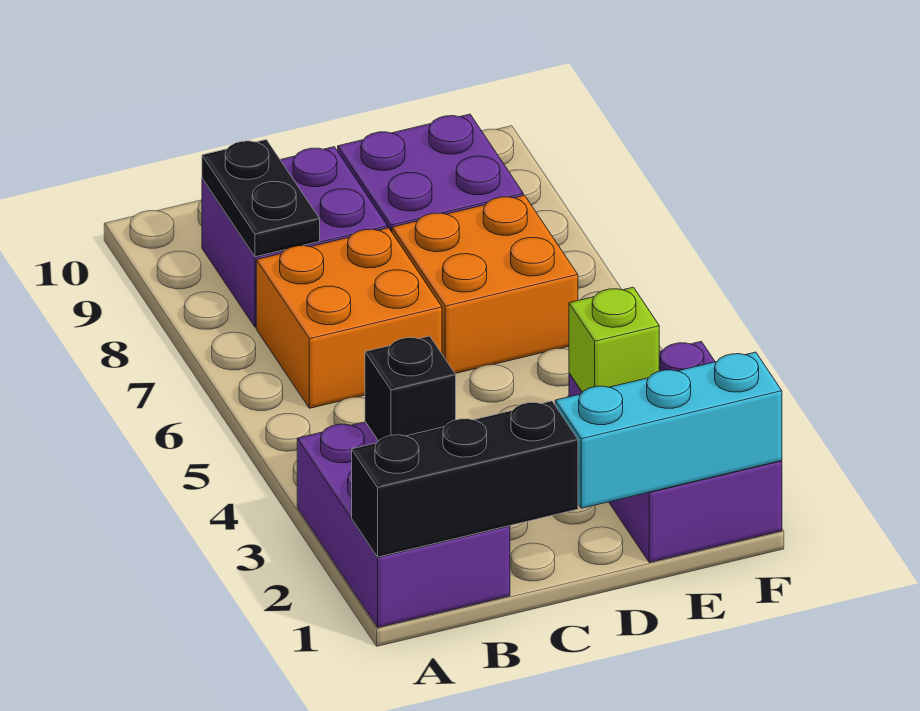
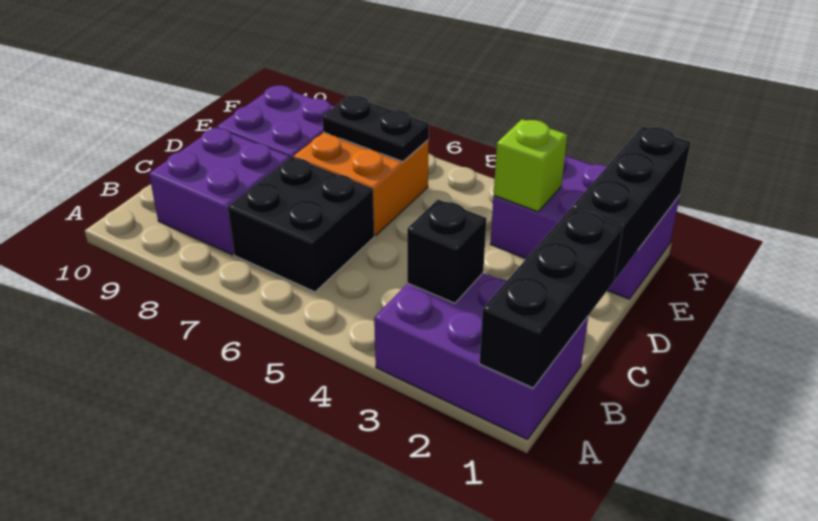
orange 2x2 brick [256,228,442,408] -> black 2x2 brick [228,157,374,292]
black 1x2 plate [202,140,320,257] -> black 1x2 plate moved to [322,96,429,162]
cyan 1x3 brick [555,352,782,508] -> black 1x3 brick [572,126,691,280]

